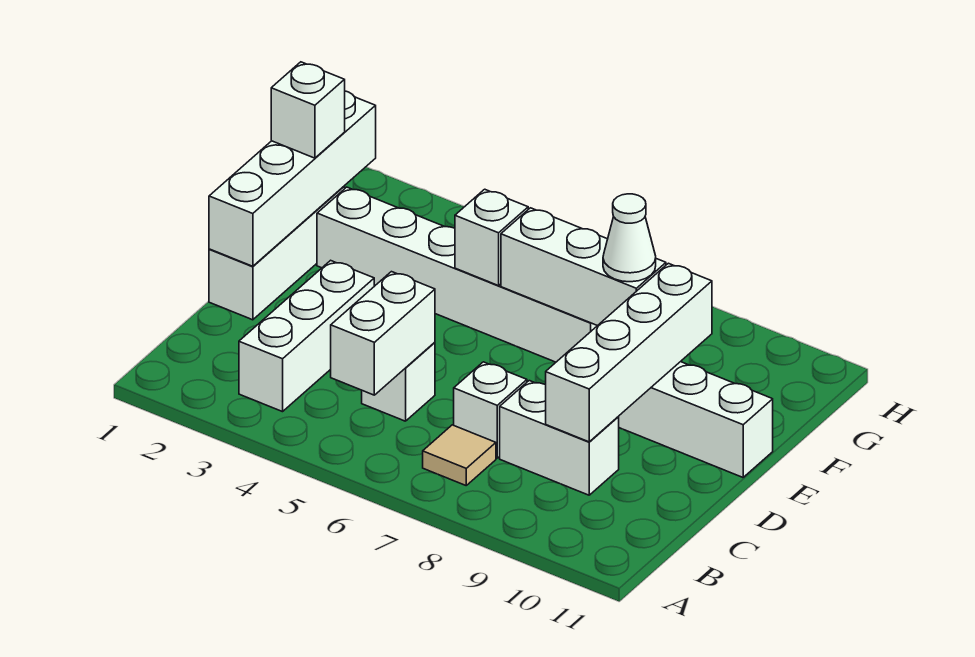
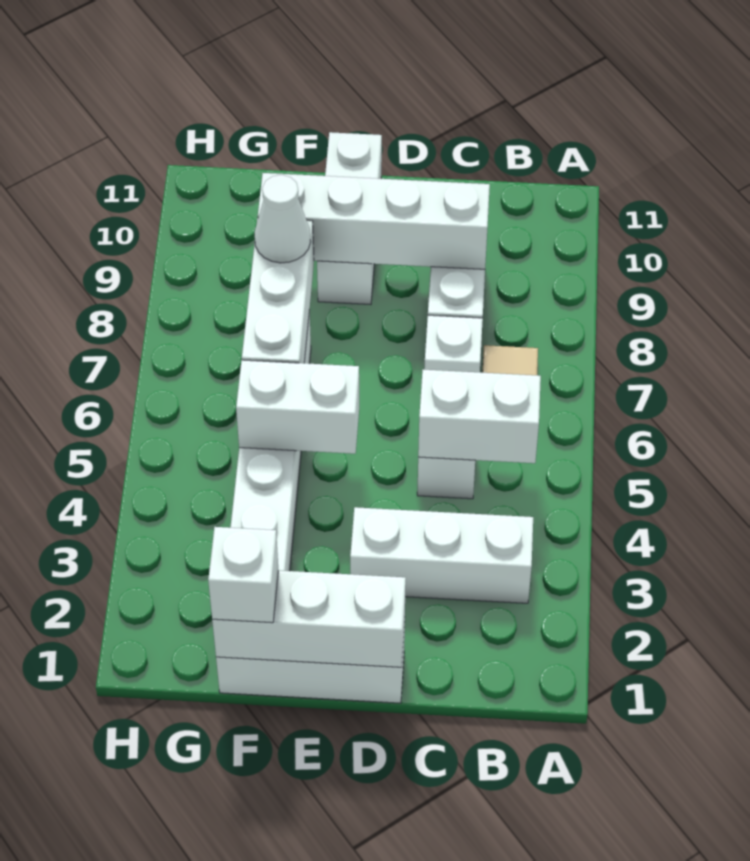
white 1x4 brick [209,91,376,266] -> white 1x3 brick [212,570,406,667]
white 1x1 brick [455,189,528,286] -> white 1x2 brick [236,360,359,454]

